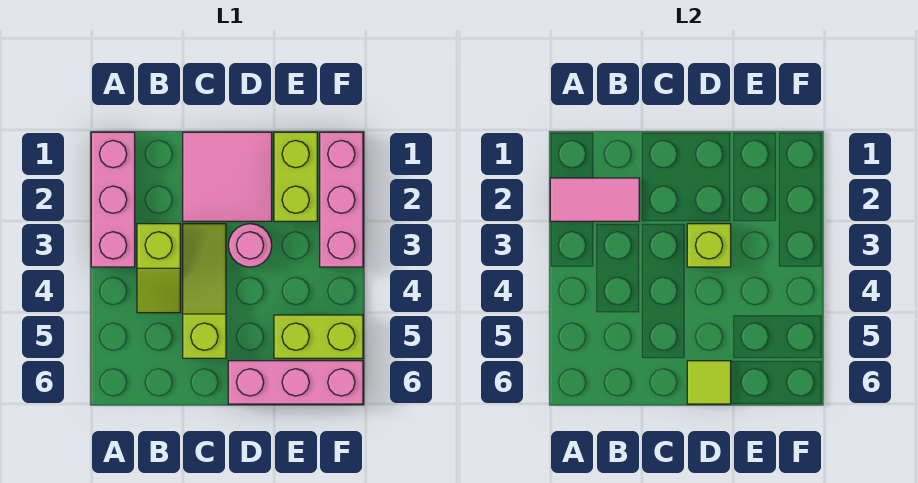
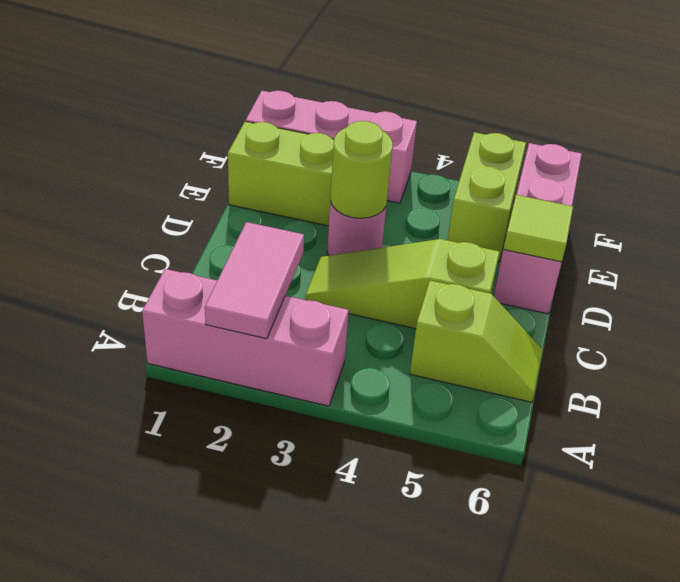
lime 1x2 slope [137,224,180,313] -> lime 1x2 slope moved to [410,280,543,402]
pink 2x2 tile [183,132,272,221] -> none
lime 1x1 brick [687,224,731,267] -> lime 1x1 round brick [330,121,393,219]

